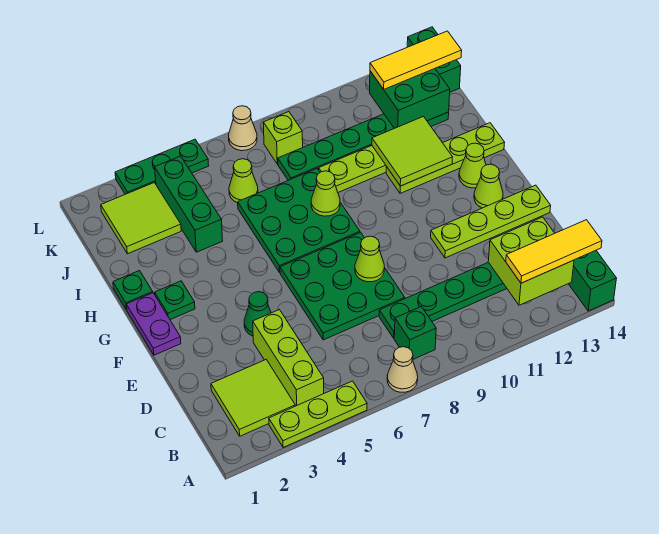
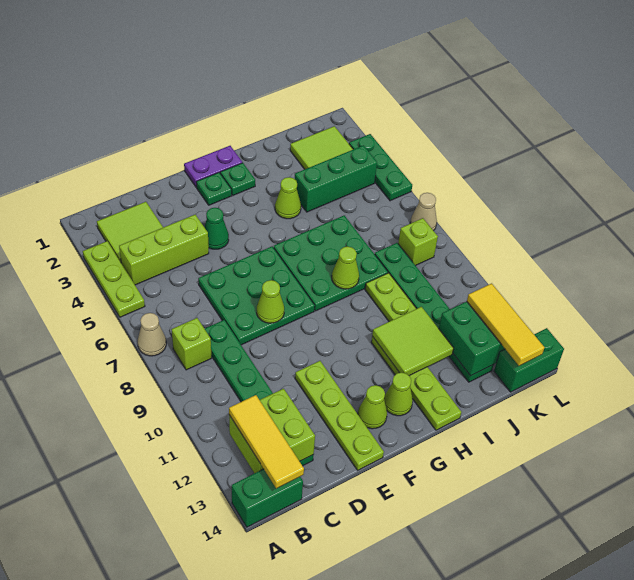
green 1x1 brick [394,307,436,359] -> lime 1x1 brick [172,318,212,370]
green 1x1 plate [113,271,153,310] -> green 1x1 plate moved to [196,173,232,205]
lime 1x1 cone [229,159,258,203] -> lime 1x1 cone moved to [275,177,301,219]

